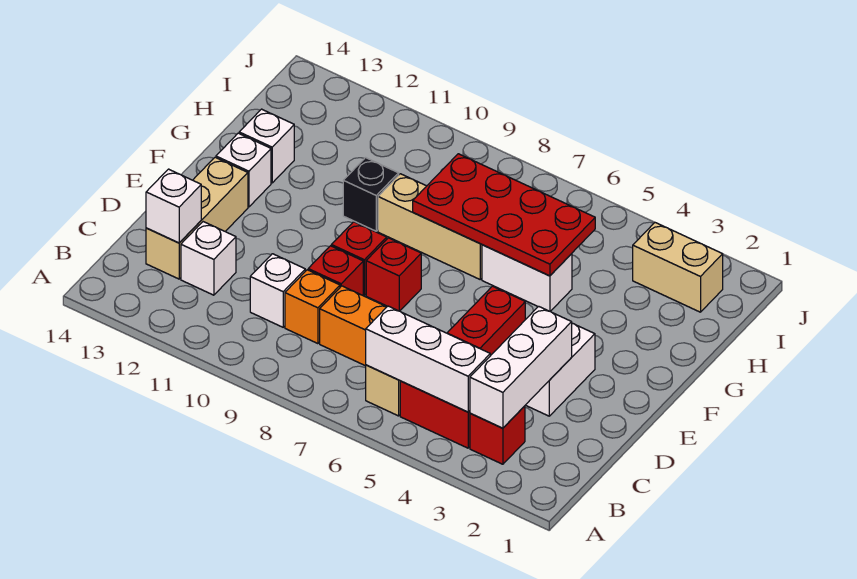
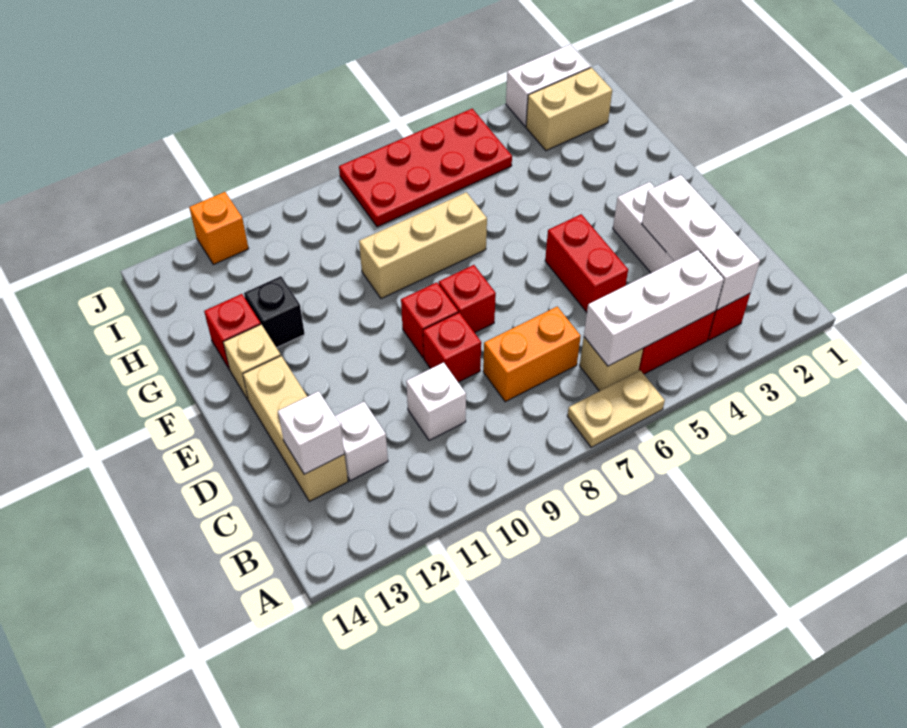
none -> tan 1x2 plate [567,370,665,447]
orange 1x1 brick [285,270,340,344] -> orange 1x1 brick moved to [189,192,249,265]
white 1x1 brick [216,133,271,207] -> tan 1x1 brick [223,324,281,401]
white 1x2 brick [482,245,572,311] -> white 1x2 brick moved to [506,45,590,126]
red 2x4 plate [413,154,595,276] -> red 2x4 plate moved to [339,109,512,227]
black 1x1 brick [343,158,399,231] -> black 1x1 brick moved to [244,276,305,348]
white 1x1 brick [239,109,294,183] -> red 1x1 brick [204,294,261,370]

